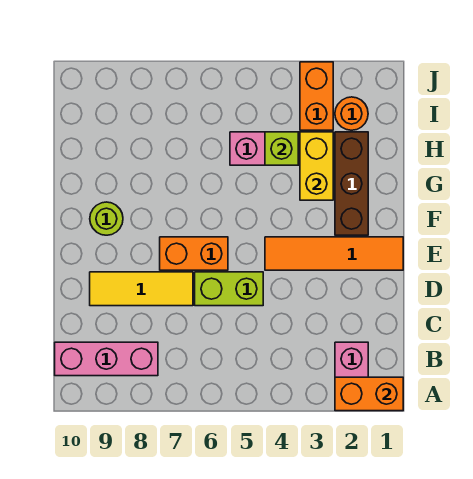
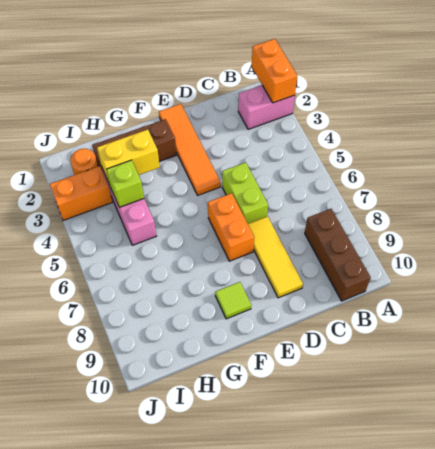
pink 1x3 brick [55,342,158,376] -> brown 1x3 brick [305,209,371,301]
lime 1x1 round brick [90,202,123,235] -> lime 1x1 tile [215,282,251,319]

